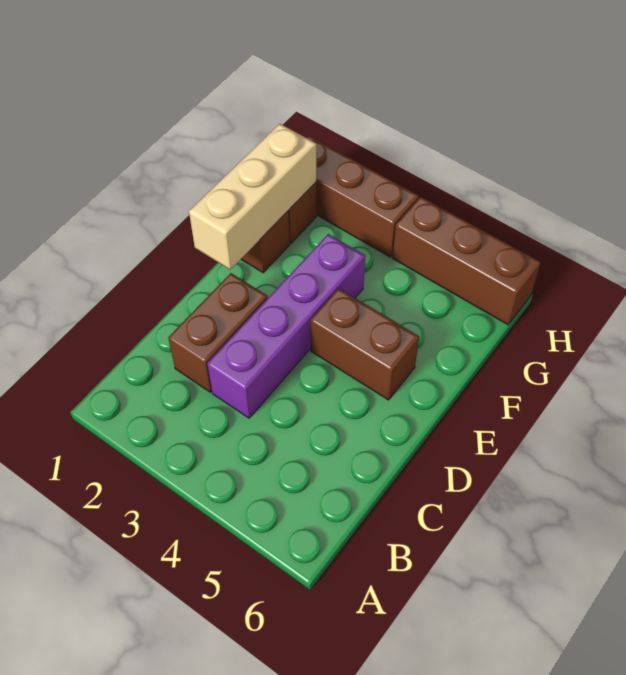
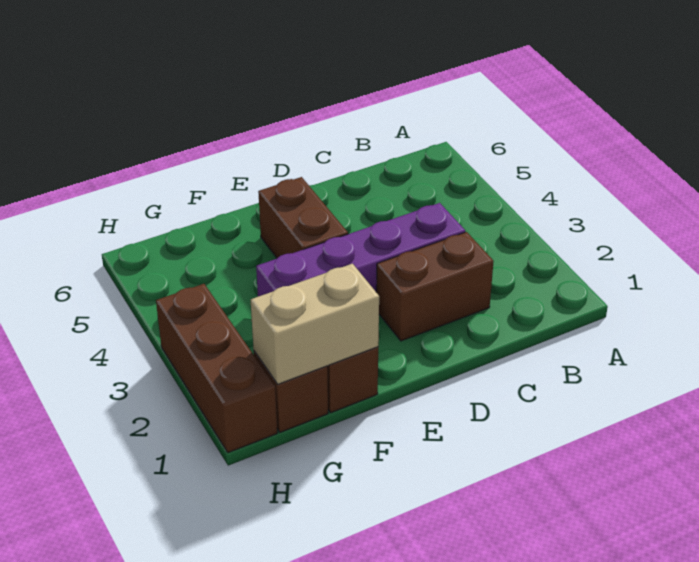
tan 1x3 brick [189,124,316,269] -> tan 1x2 brick [251,264,379,384]
brown 1x3 brick [393,197,541,325] -> none

